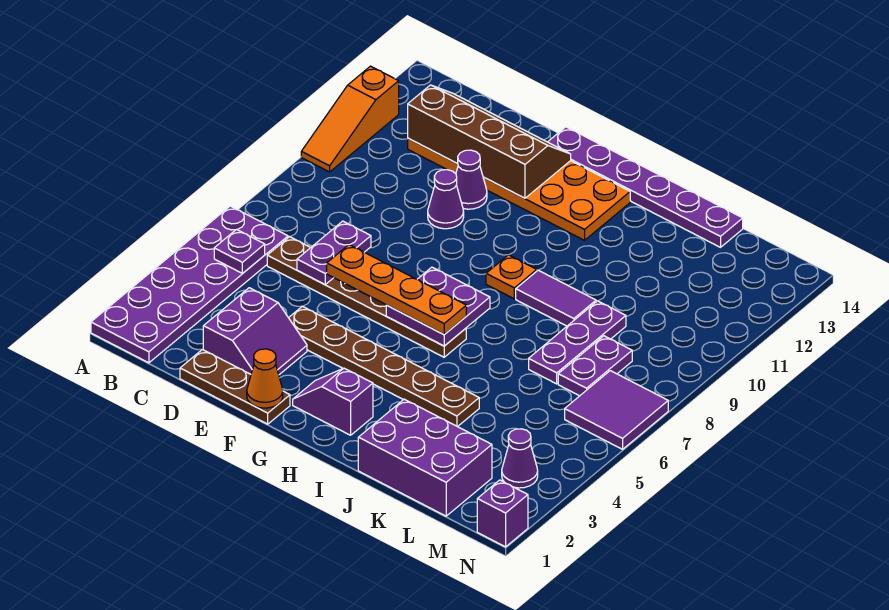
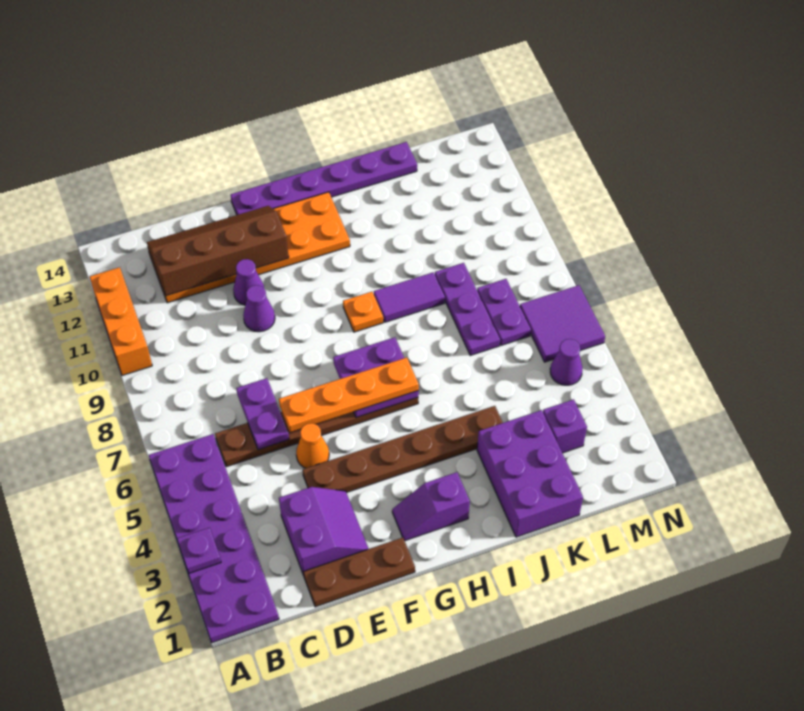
orange 1x3 slope [301,66,399,172] -> orange 1x3 brick [90,267,152,375]
purple 1x1 plate [214,229,265,273] -> purple 1x1 plate moved to [177,528,221,574]
orange 1x1 cone [247,349,283,408] -> orange 1x1 cone moved to [296,423,329,468]
purple 2x3 brick [358,399,492,516] -> purple 2x3 brick turned to [477,410,583,537]
purple 1x1 cone [502,429,538,488] -> purple 1x1 cone moved to [550,339,582,385]
purple 1x1 brick [477,480,528,547] -> purple 1x1 brick moved to [543,399,587,453]

